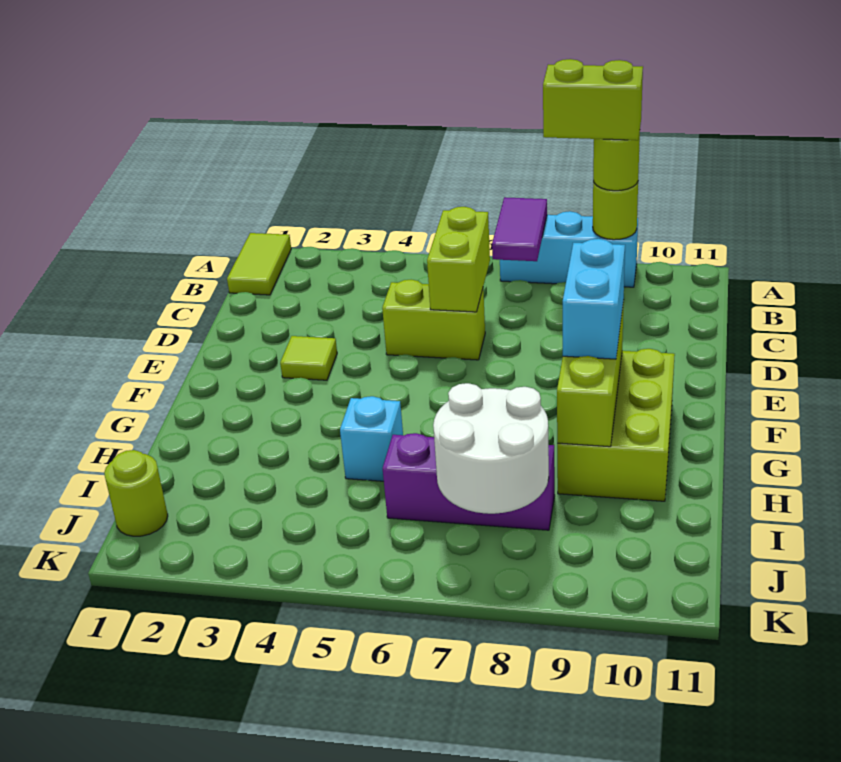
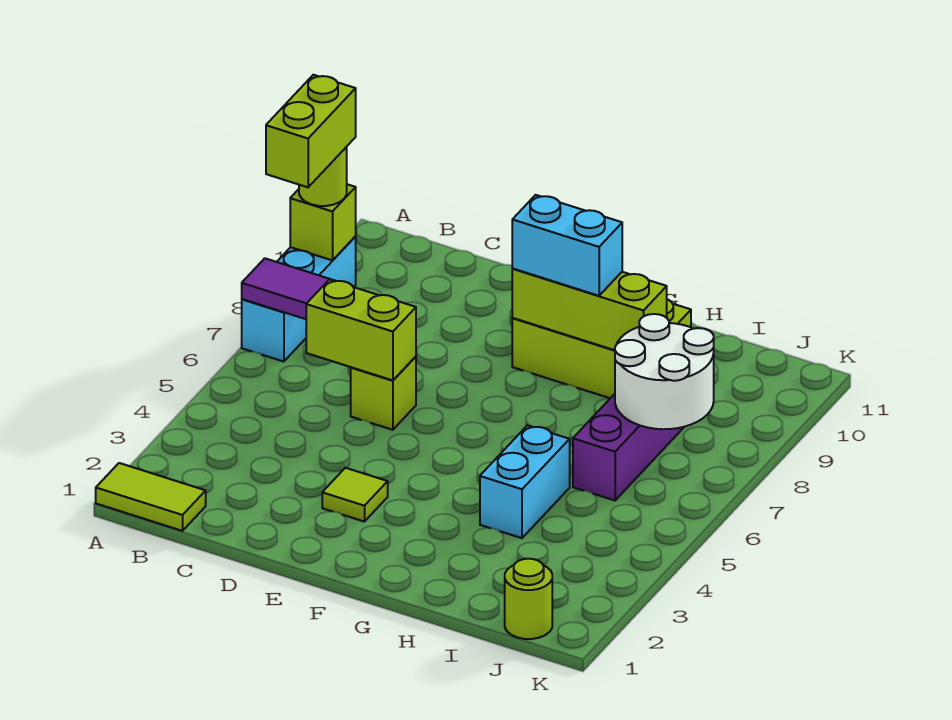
lime 1x1 round brick [593,181,638,240] -> lime 1x1 brick [290,184,356,260]
lime 1x2 brick [382,280,485,360] -> lime 1x1 brick [351,357,416,430]
cyan 1x1 brick [340,396,403,481] -> cyan 1x2 brick [480,425,570,538]

